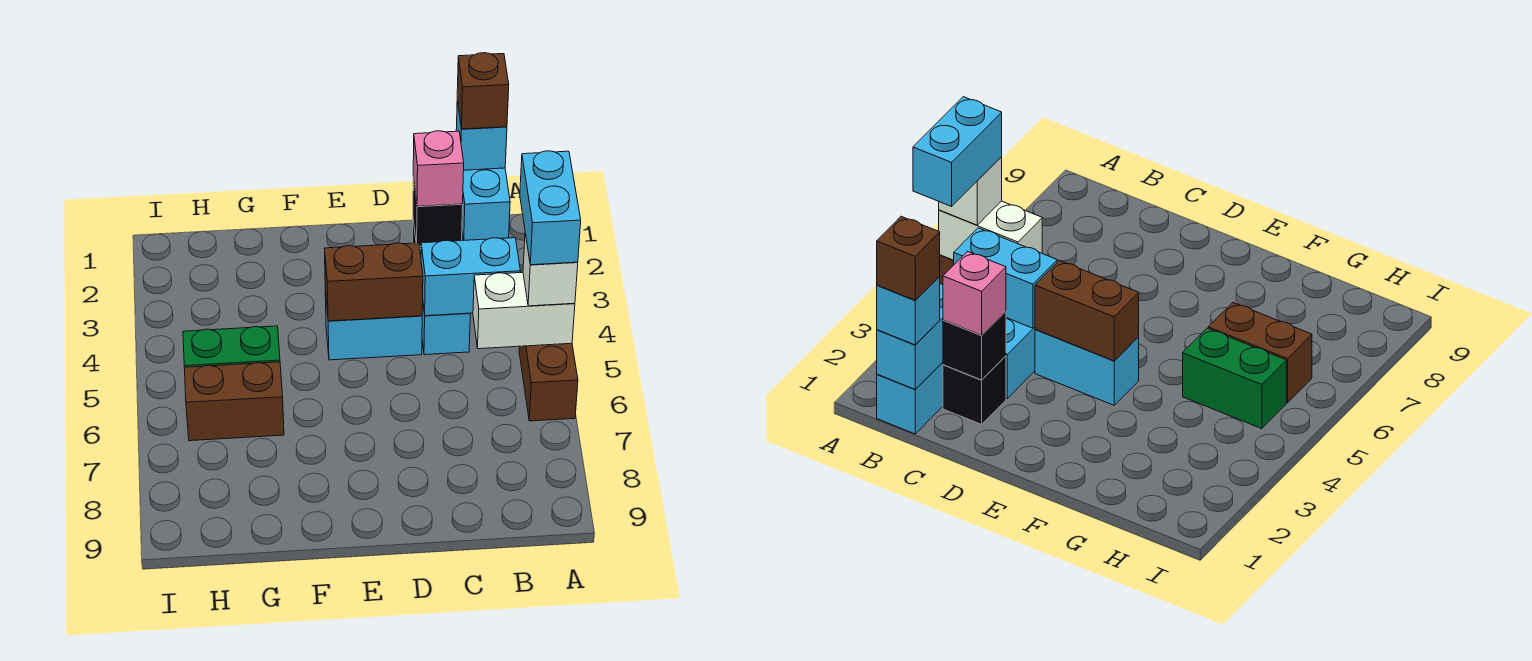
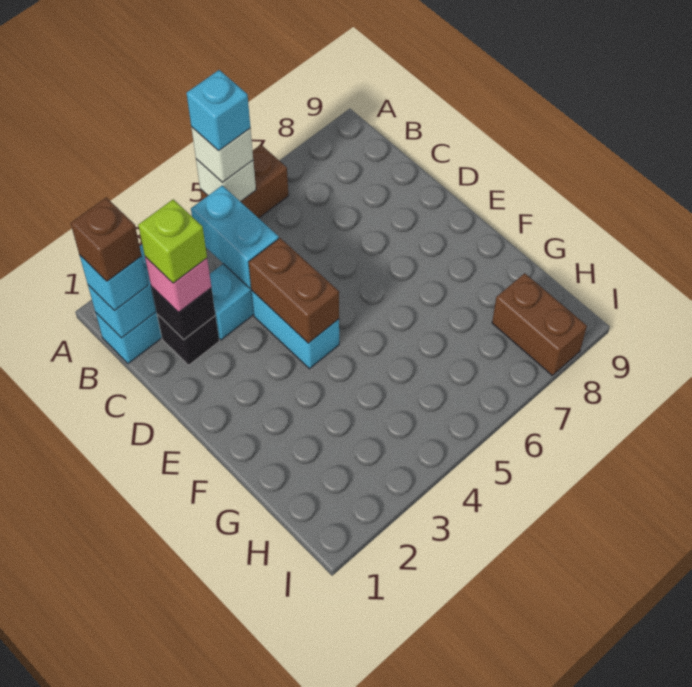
cyan 1x2 brick [520,151,581,265] -> cyan 1x1 brick [187,70,250,151]
white 1x2 brick [473,272,575,349] -> white 1x1 brick [196,159,256,202]
none -> lime 1x1 brick [138,199,207,283]
green 1x2 brick [183,326,280,367] -> none
brown 1x2 brick [184,362,284,441] -> brown 1x2 brick moved to [492,273,587,375]

